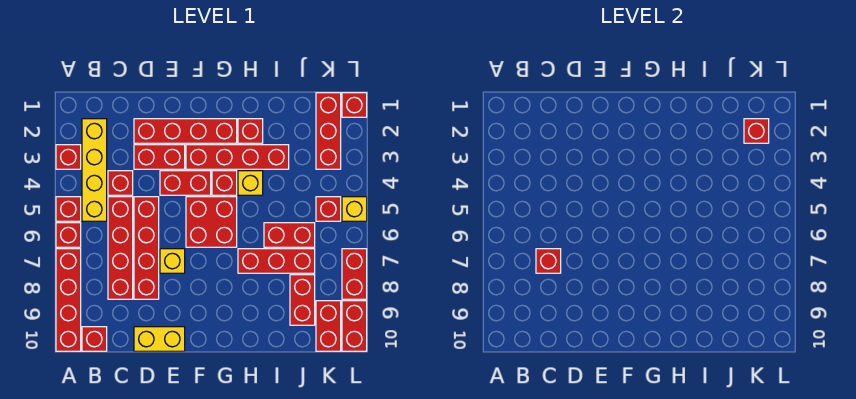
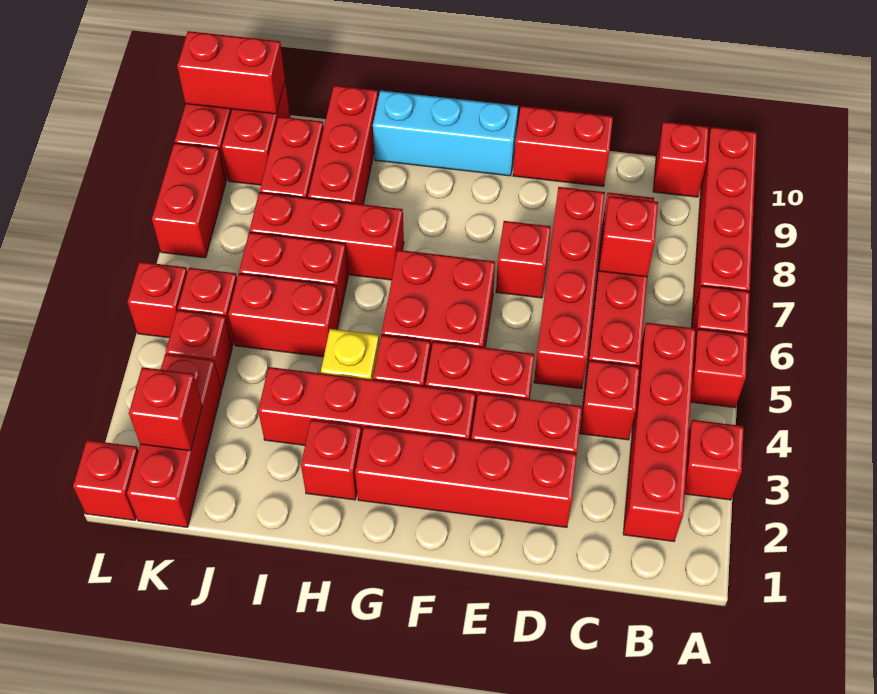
yellow 1x4 brick [82,119,107,221] -> red 1x4 brick [623,323,695,541]
yellow 1x2 brick [134,327,185,351] -> red 1x2 brick [513,106,613,186]
yellow 1x1 brick [160,249,185,273] -> red 1x1 brick [496,221,551,298]
none -> cyan 1x3 brick [373,90,518,176]
none -> red 1x2 brick [228,274,340,357]
none -> red 1x3 brick [308,85,378,204]
none -> red 1x1 brick [166,310,232,389]
none -> red 1x2 brick [177,31,285,114]
yellow 1x1 brick [342,197,367,221] -> red 1x1 brick [127,262,187,338]

